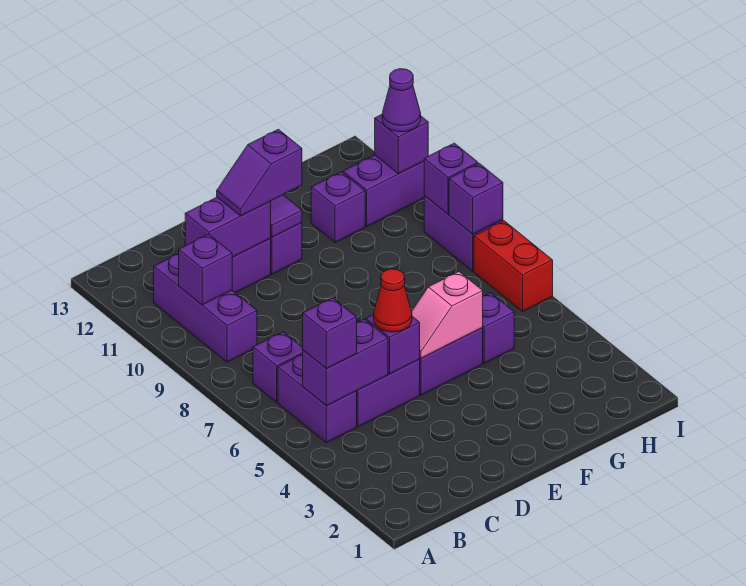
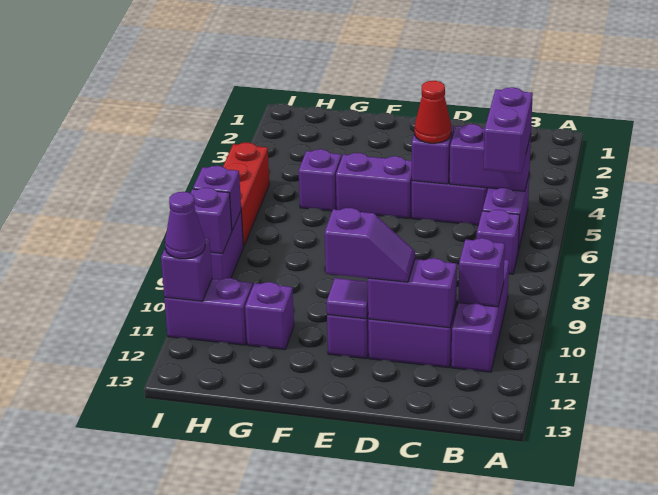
purple 1x1 brick [303,298,357,369] -> purple 1x2 brick [483,87,533,173]
pink 1x2 slope [412,272,483,358] -> none
red 1x2 brick [474,221,553,311] -> red 1x3 brick [223,143,269,247]

